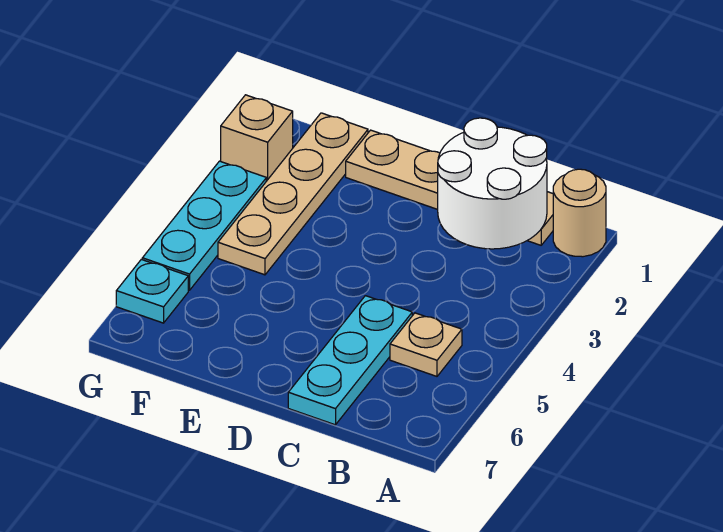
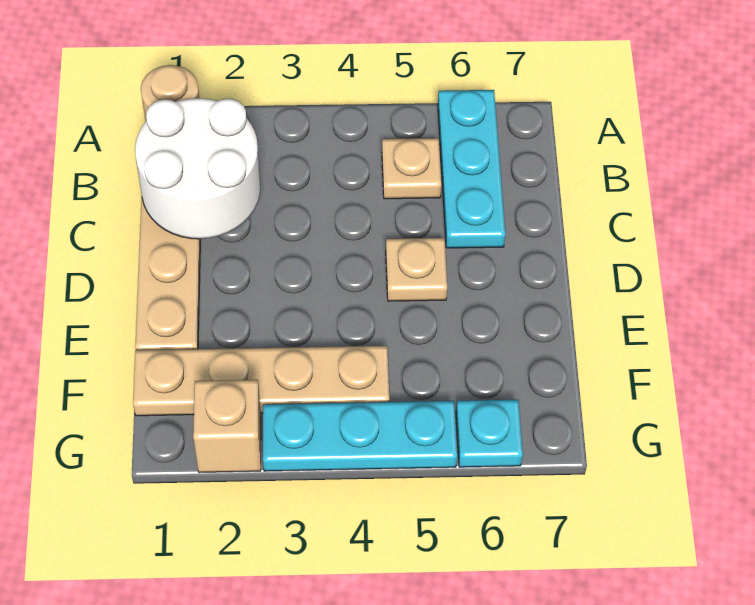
cyan 1x3 plate [288,296,412,425] -> cyan 1x3 plate turned to [438,90,506,248]
none -> tan 1x1 plate [386,238,447,301]

